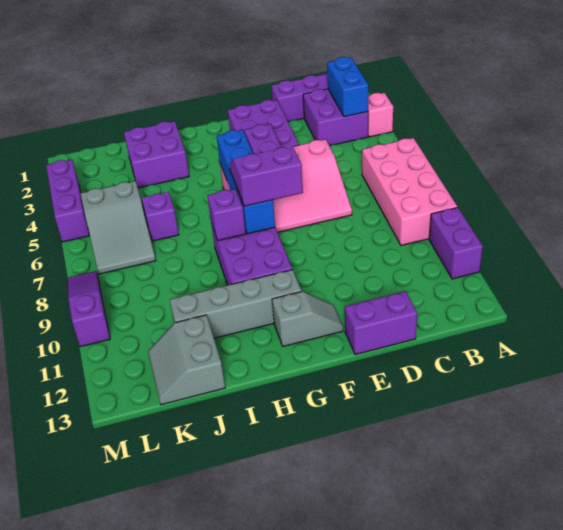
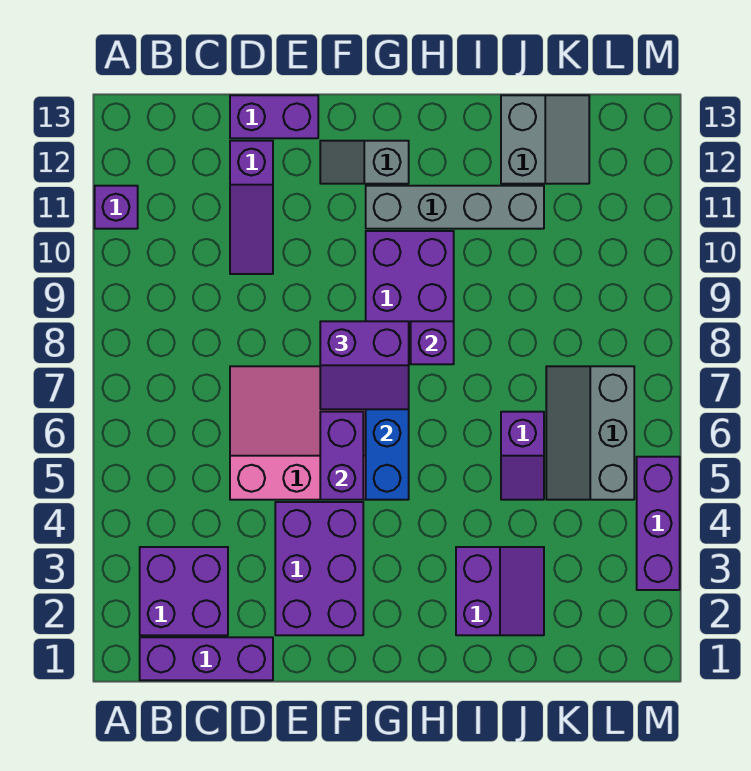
pink 1x1 brick [368,93,393,137] -> none
pink 2x4 brick [362,138,457,245] -> none
purple 1x2 brick [429,207,483,279] -> purple 1x1 brick [95,186,138,229]
blue 1x2 brick [327,57,368,117] -> none
purple 2x2 brick [124,121,189,188] -> purple 2x2 slope [456,547,544,635]
grey 2x3 slope [81,181,156,274] -> grey 2x3 slope turned to [546,366,634,500]
purple 1x3 slope [68,271,110,347] -> purple 1x3 slope moved to [230,141,273,274]

